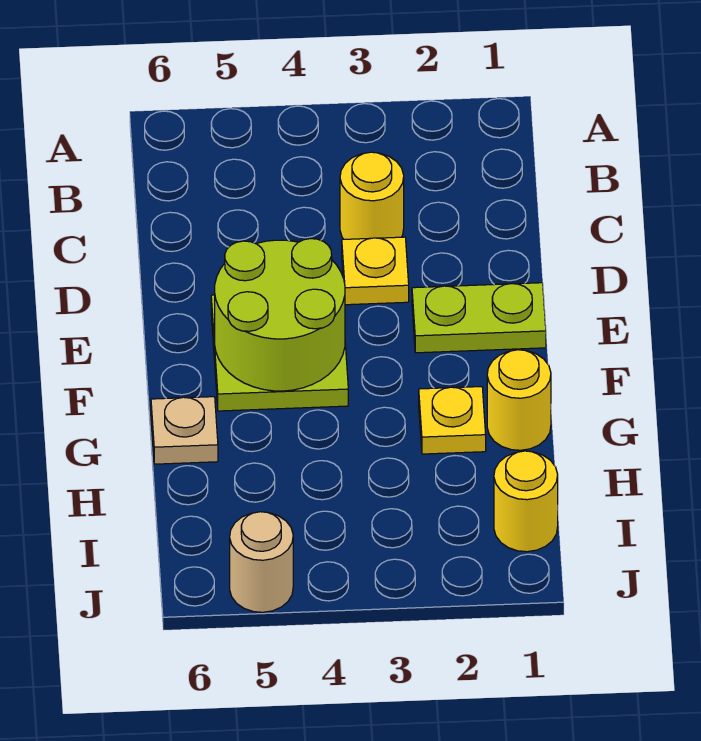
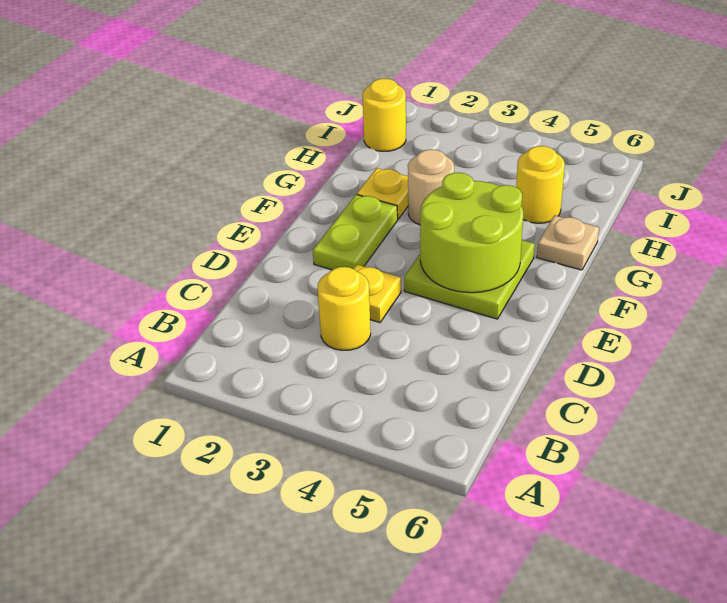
lime 1x2 plate [412,283,546,353] -> lime 1x2 plate turned to [313,195,398,270]
yellow 1x1 round brick [487,350,551,450] -> yellow 1x1 round brick moved to [516,146,565,223]
tan 1x1 round brick [230,512,293,612] -> tan 1x1 round brick moved to [408,149,454,225]

